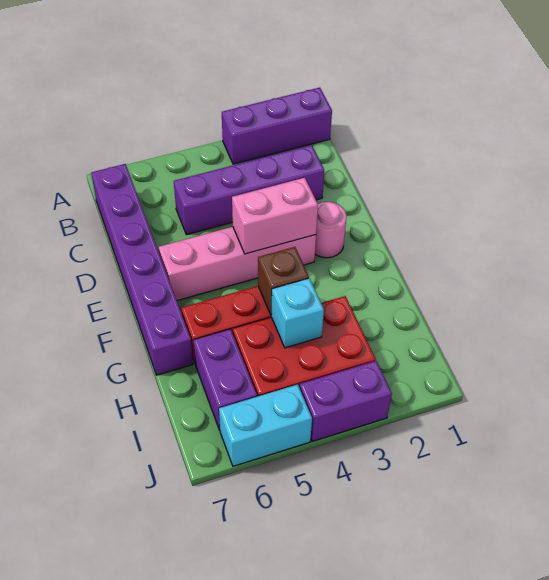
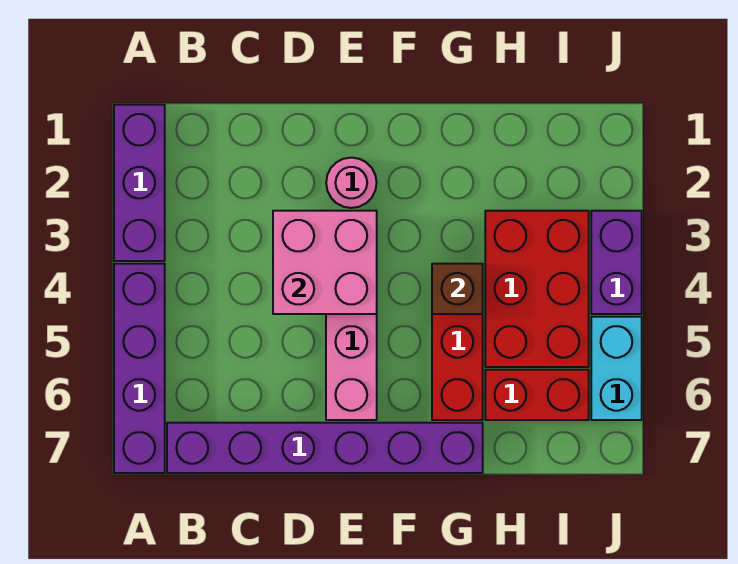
purple 1x4 brick [174,145,324,235] -> purple 1x4 brick moved to [114,264,165,473]
pink 1x2 brick [232,178,318,254] -> pink 2x2 brick [273,211,377,314]
cyan 1x1 brick [271,278,324,348] -> none
purple 1x2 brick [193,329,257,430] -> red 1x2 brick [485,370,589,420]

